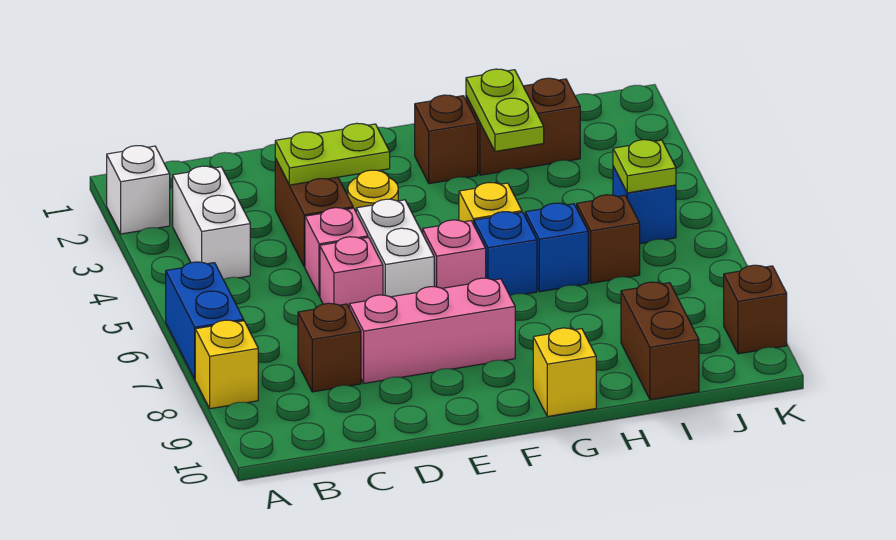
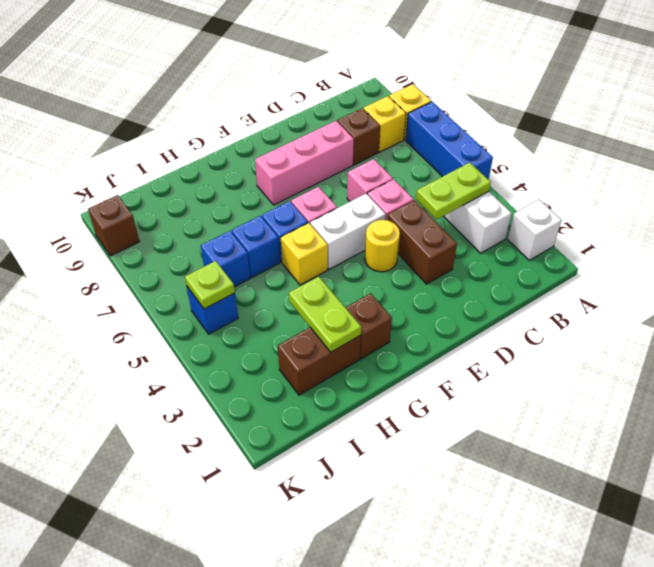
blue 1x2 brick [166,262,244,379] -> blue 1x3 brick [406,102,493,180]
lime 1x2 plate [275,123,390,185] -> lime 1x2 plate moved to [416,162,491,220]
white 1x2 brick [356,199,434,297] -> white 1x2 brick turned to [310,194,386,269]
yellow 1x1 brick [533,328,596,417] -> yellow 1x1 brick moved to [363,96,406,152]
brown 1x1 brick [577,195,640,283] -> blue 1x1 brick [201,231,250,287]
brown 1x2 brick [621,282,699,400] -> none

